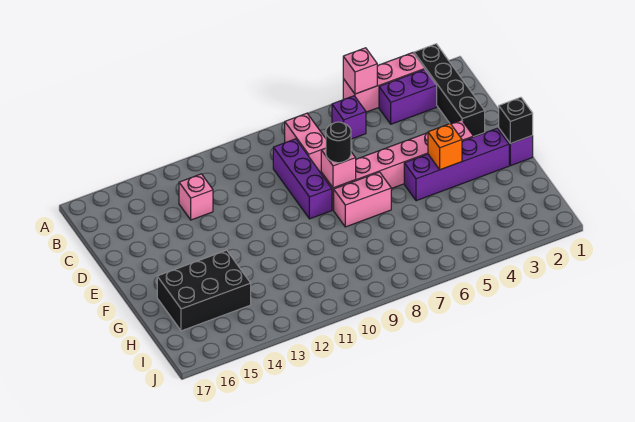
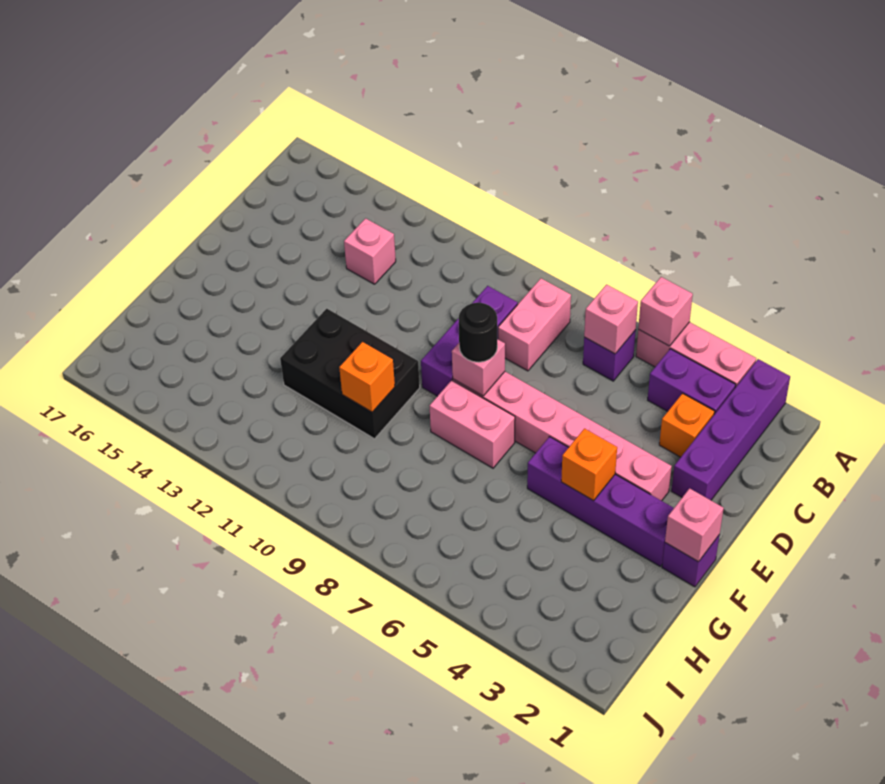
black 1x4 brick [414,44,485,137] -> purple 1x4 brick [671,359,790,500]
none -> pink 1x1 brick [584,285,638,354]
none -> orange 1x1 brick [659,393,715,457]
black 1x1 brick [499,97,533,144] -> pink 1x1 brick [665,488,724,562]
none -> orange 1x1 brick [339,342,395,412]
black 2x3 brick [157,250,251,331] -> black 2x3 brick moved to [280,309,420,439]

